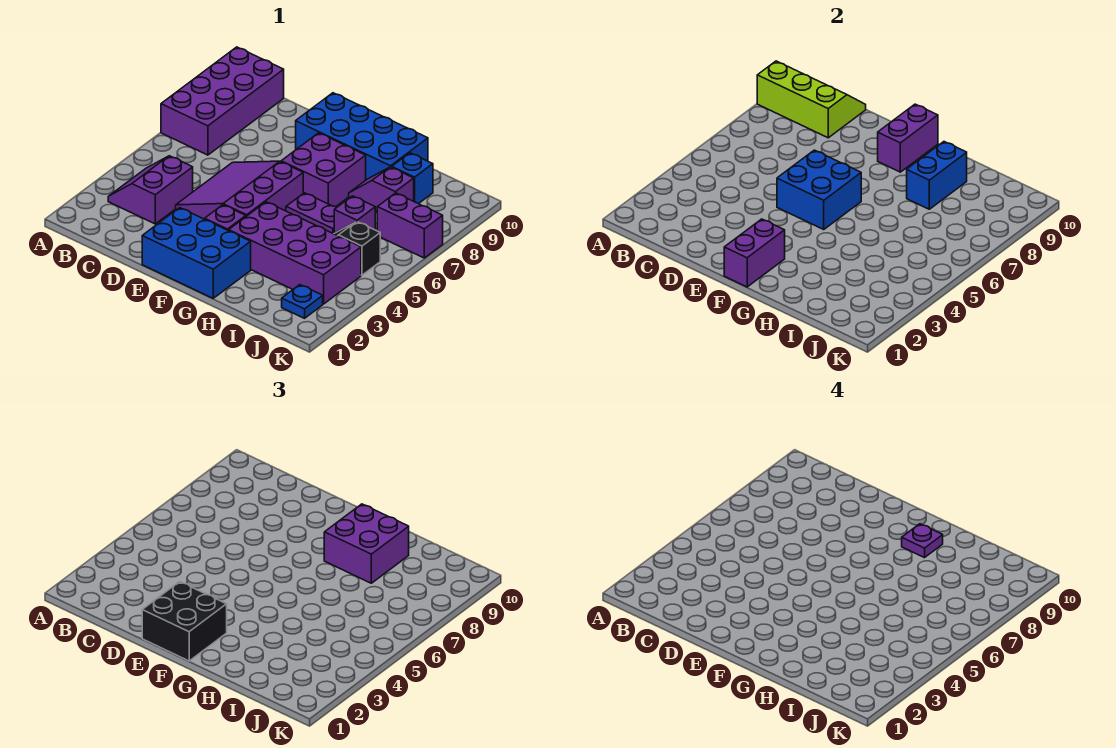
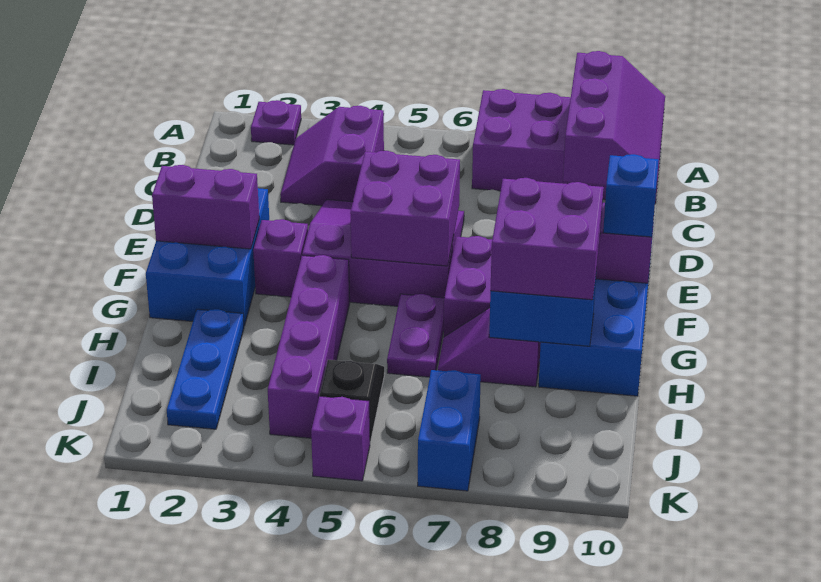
lime 2x3 slope [757,61,866,138] -> purple 2x3 slope [563,51,665,189]
purple 2x2 slope [108,156,193,224] -> purple 2x2 slope turned to [280,106,384,206]
black 2x2 brick [142,582,227,661] -> none
blue 2x2 brick [777,150,861,229] -> purple 2x2 brick [350,151,460,266]
purple 2x4 brick [229,202,361,304] -> purple 1x4 brick [268,255,350,438]
purple 1x1 plate [902,524,943,558] -> purple 1x1 plate moved to [251,100,301,145]
purple 1x2 slope [349,167,414,212] -> purple 1x2 slope turned to [438,308,541,387]
purple 1x1 brick [334,196,375,233] -> purple 1x1 brick moved to [311,396,370,481]
blue 1x1 brick [392,153,433,204] -> blue 1x1 brick moved to [603,154,659,237]
blue 1x1 plate [282,285,323,318] -> blue 1x3 plate [167,309,244,429]
purple 1x2 brick [377,193,443,258] -> blue 1x2 brick [418,370,481,491]

